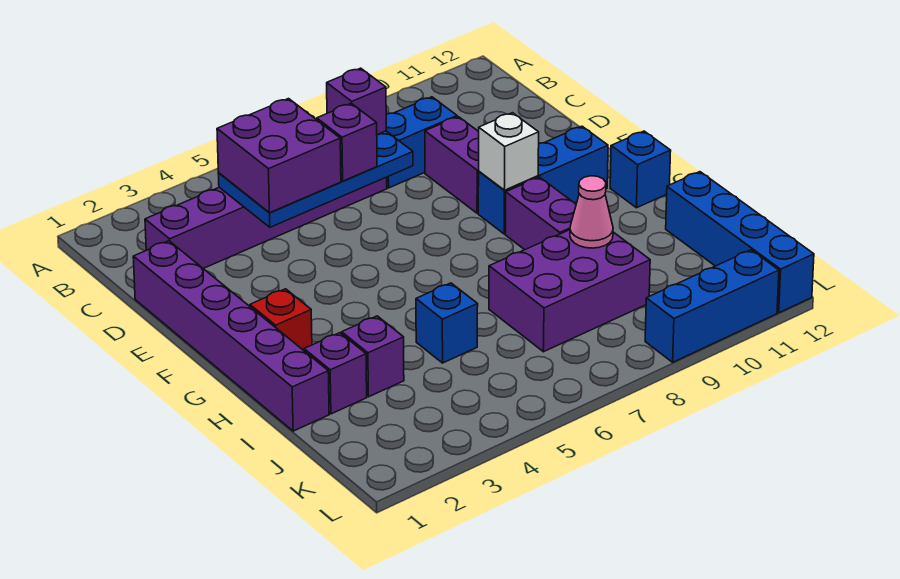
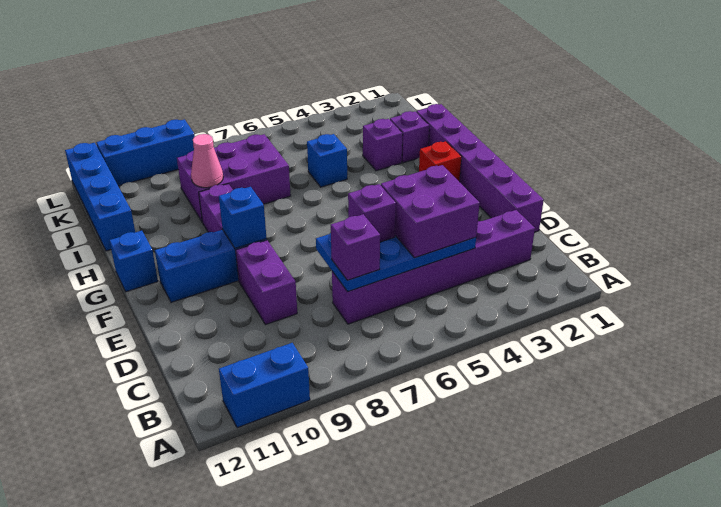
blue 1x2 brick [386,97,457,188] -> blue 1x2 brick moved to [219,343,310,428]
white 1x1 brick [479,113,539,190] -> blue 1x1 brick [219,187,267,248]

